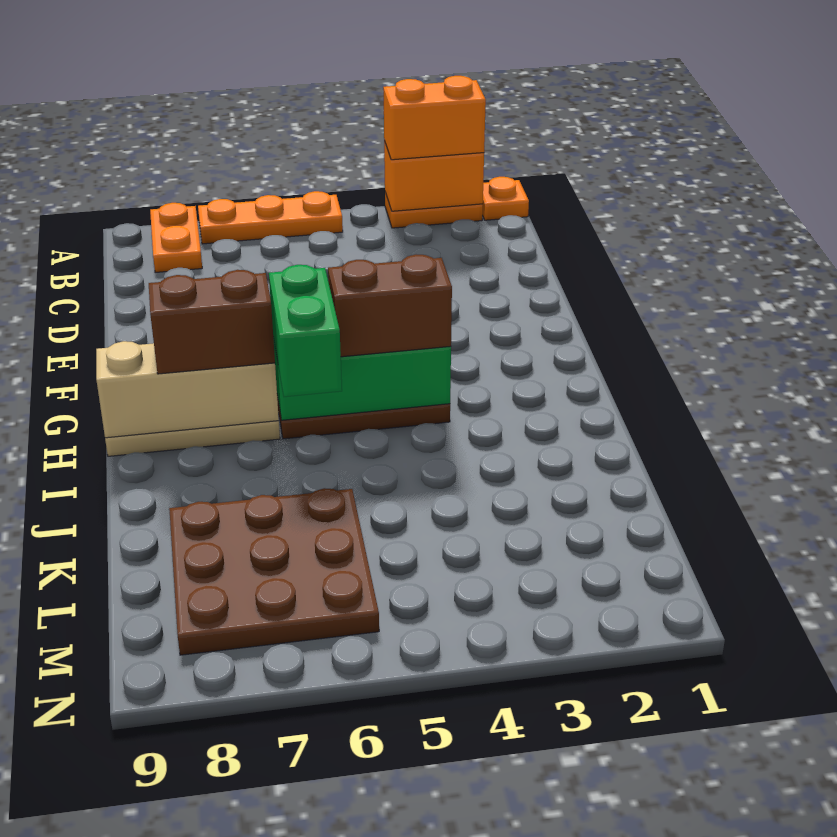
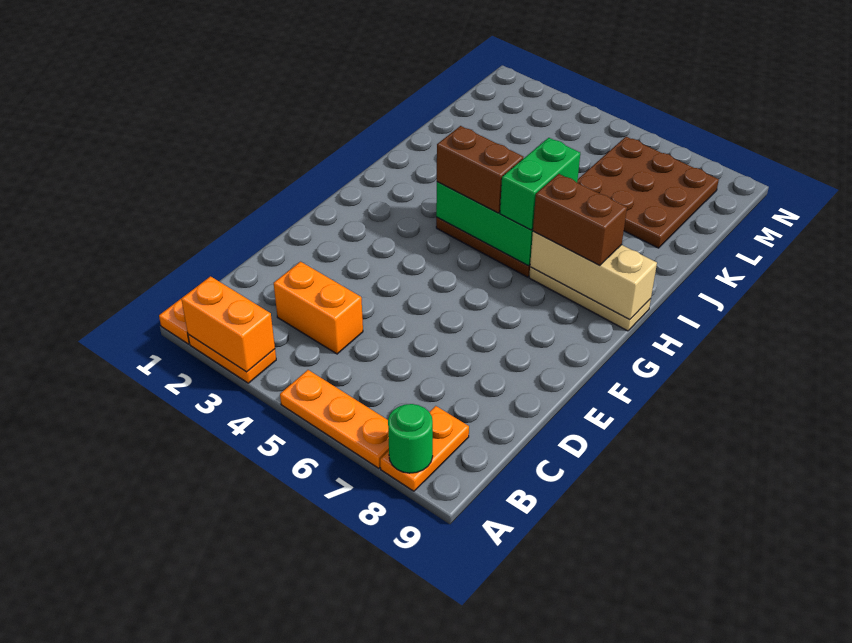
orange 1x2 brick [383,76,486,160] -> orange 1x2 brick moved to [274,262,363,354]
none -> green 1x1 round brick [388,404,433,473]

